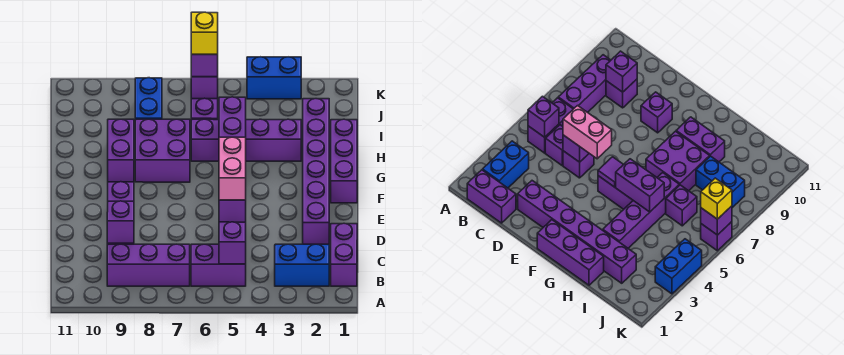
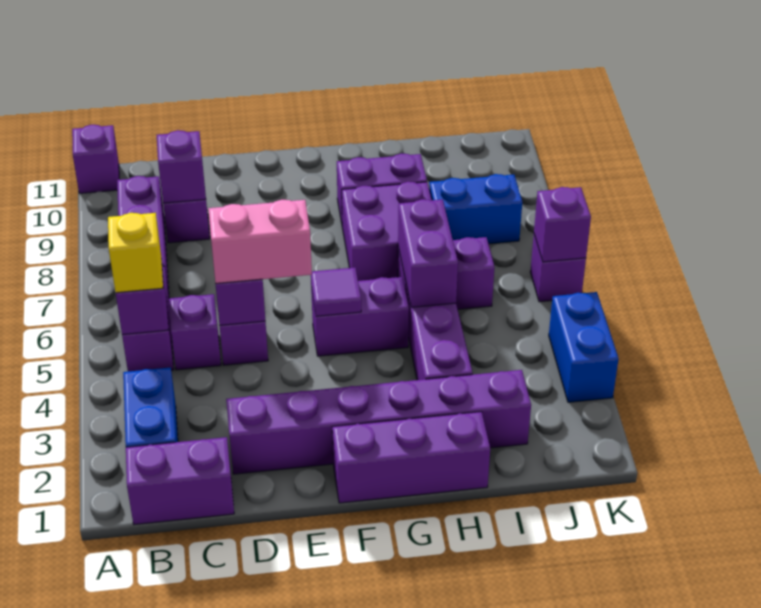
purple 1x1 brick [108,182,134,201] -> purple 1x1 brick moved to [72,125,119,193]
purple 1x2 brick [219,97,246,137] -> purple 1x2 brick turned to [398,199,458,307]
yellow 1x1 brick [191,12,218,54] -> yellow 1x1 brick moved to [108,213,163,293]

